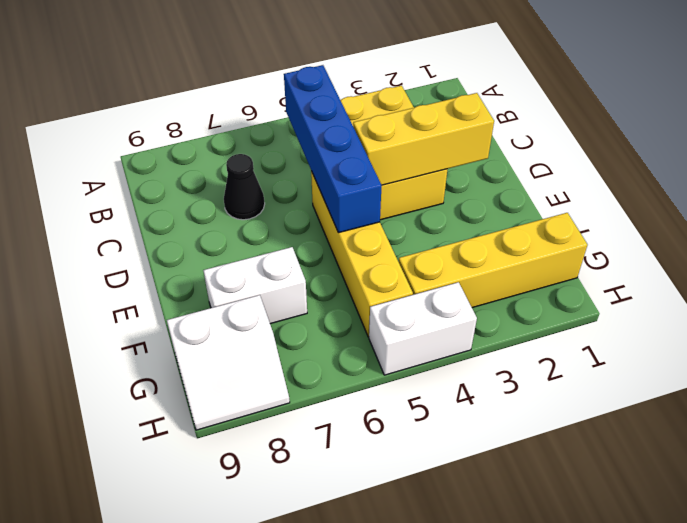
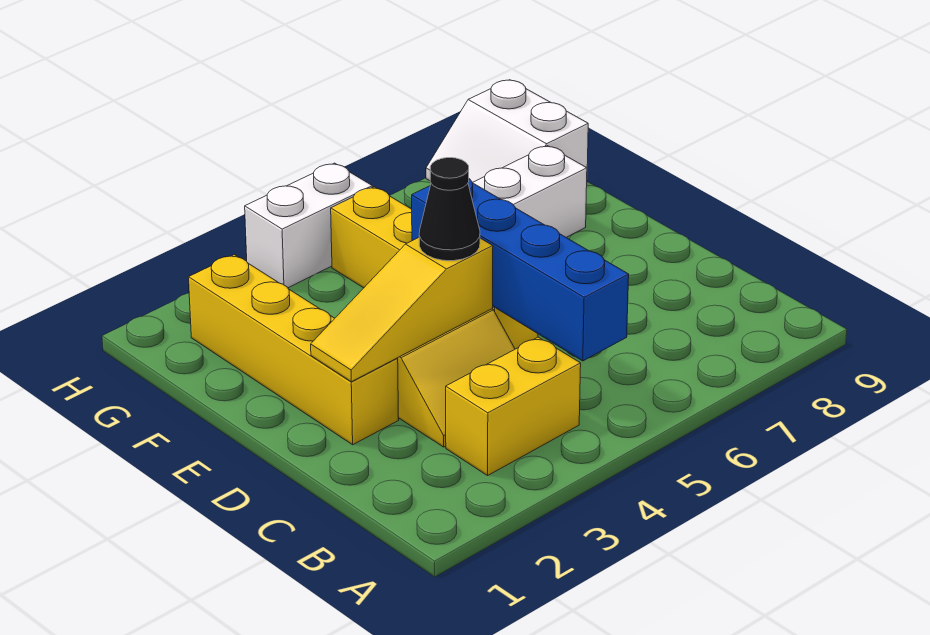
black 1x1 cone [224,154,265,220] -> black 1x1 cone moved to [419,158,480,261]
yellow 1x3 brick [353,93,494,185] -> yellow 1x3 slope [311,238,493,382]
yellow 1x4 brick [399,213,587,308] -> yellow 1x4 brick turned to [189,255,399,445]
white 2x2 slope [167,295,290,430] -> white 2x2 slope turned to [426,80,588,182]

